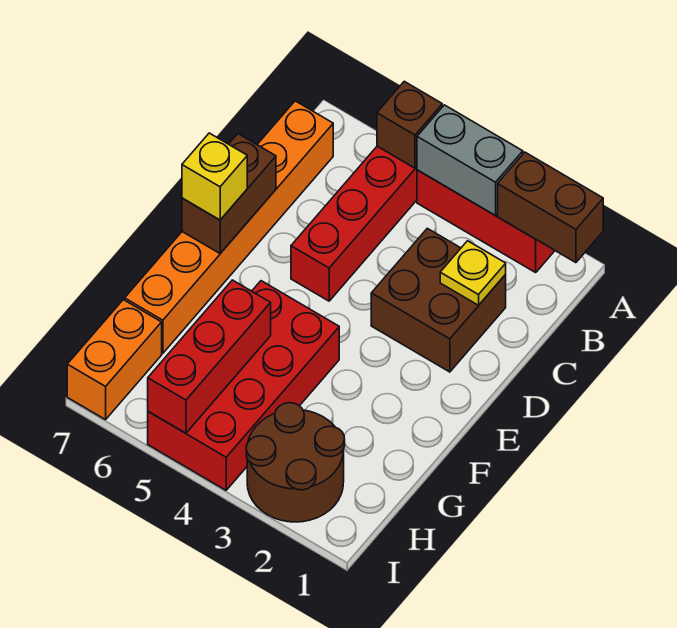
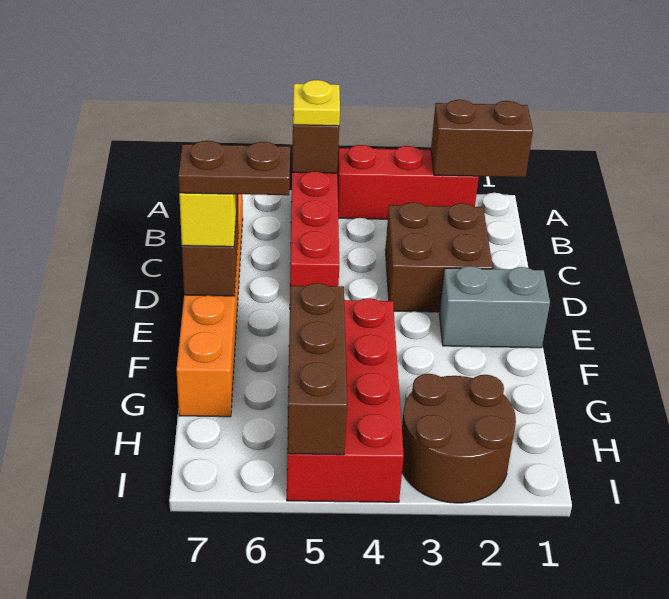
grey 1x2 brick [417,105,523,215] -> grey 1x2 brick moved to [439,266,550,348]
yellow 1x1 plate [440,241,506,305] -> yellow 1x1 plate moved to [293,80,340,126]
none -> brown 1x2 plate [179,141,290,195]
red 1x3 brick [148,280,271,433] -> brown 1x3 brick [288,283,347,455]
orange 1x2 brick [67,300,162,420] -> none

